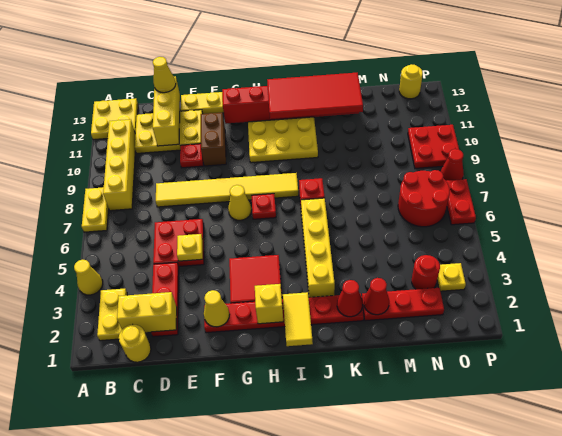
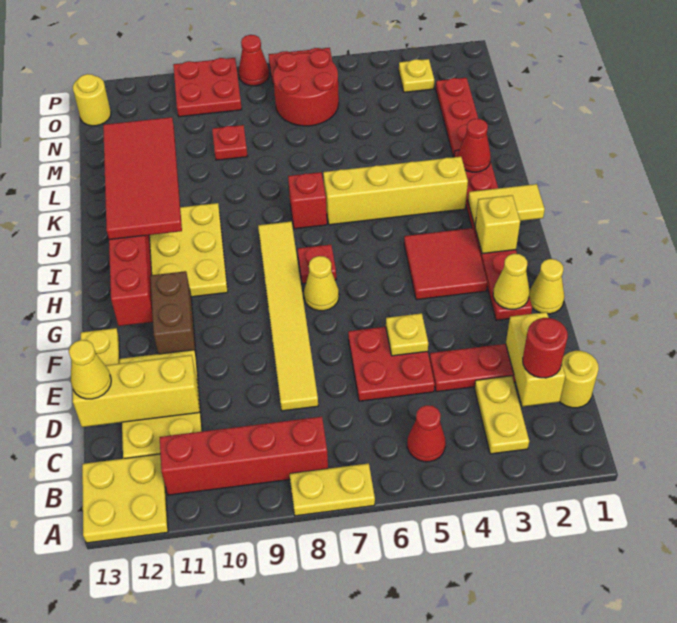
yellow 1x1 cone [74,260,103,295] -> yellow 1x1 cone moved to [529,259,564,314]
yellow 1x2 plate [97,289,127,341] -> yellow 1x2 plate turned to [475,376,529,454]
yellow 1x4 brick [103,119,136,211] -> red 1x4 brick [160,417,328,495]
red 1x1 plate [180,144,203,168] -> red 1x1 plate moved to [212,125,248,160]
brown 1x2 brick [201,113,226,166] -> brown 1x2 brick turned to [150,271,196,354]
red 1x1 cone [364,278,389,315] -> red 1x1 cone moved to [407,405,446,462]
red 1x1 round brick [412,255,440,289] -> red 1x1 round brick moved to [523,318,568,378]

